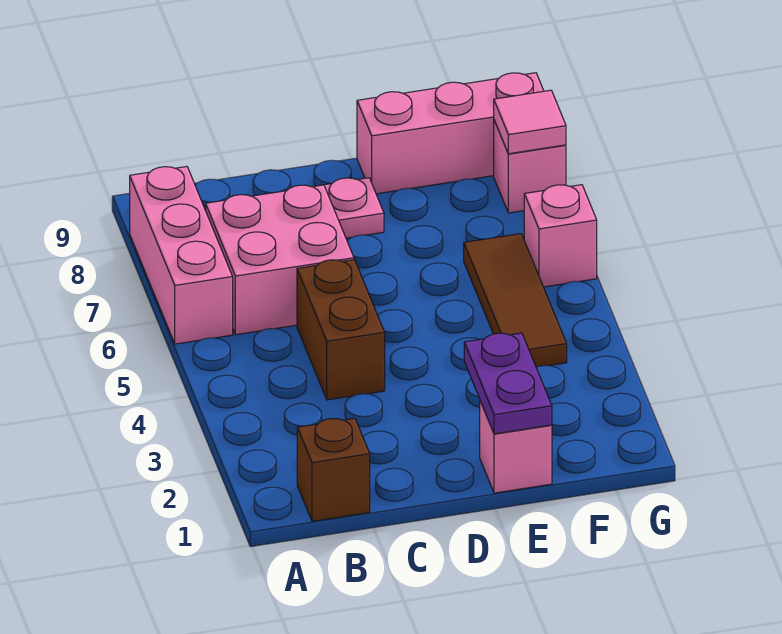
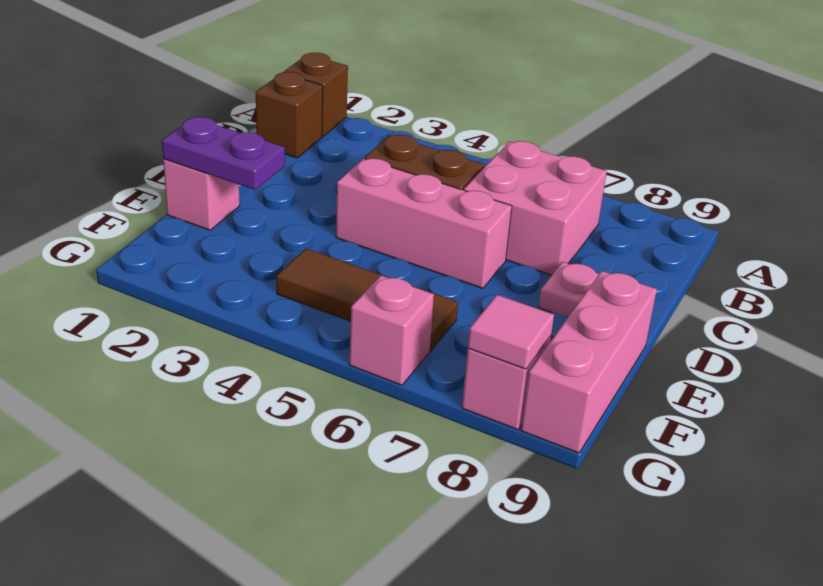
none -> brown 1x1 brick [284,53,348,136]
pink 1x3 brick [130,167,233,344] -> pink 1x3 brick moved to [336,158,512,288]

